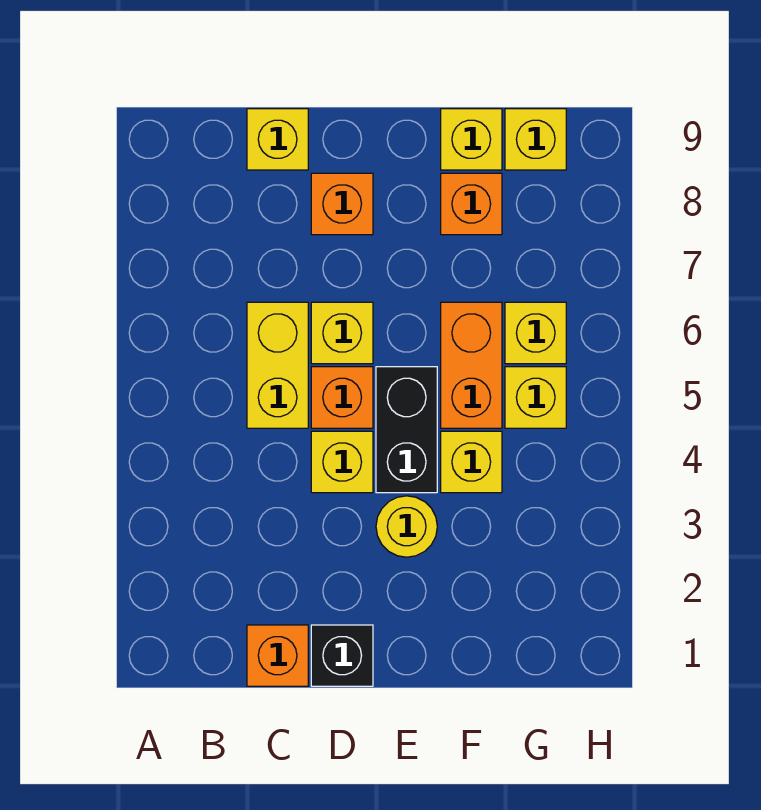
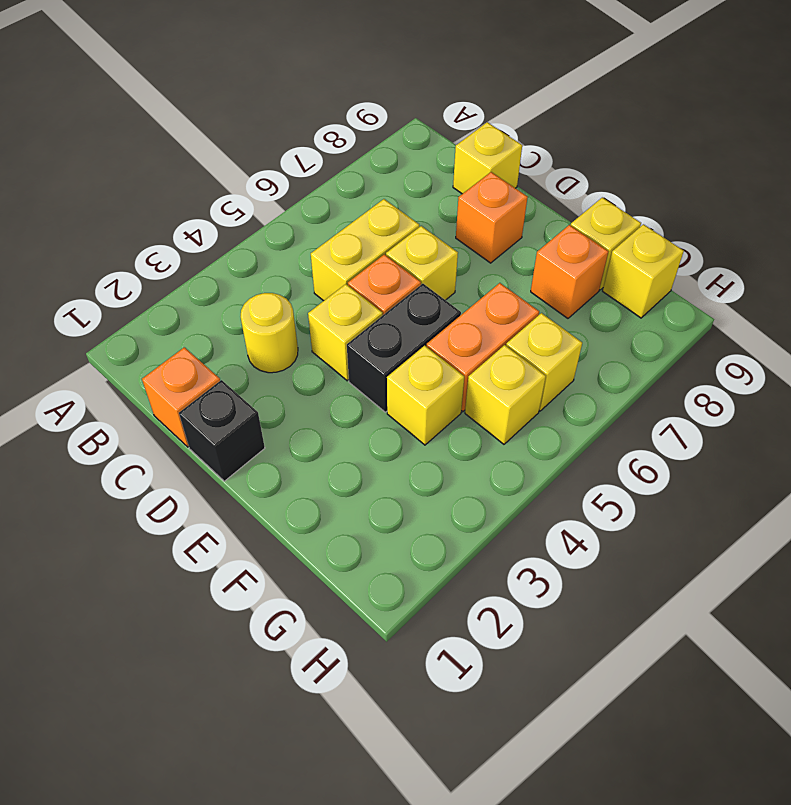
yellow 1x1 round brick [376,496,437,557] -> yellow 1x1 round brick moved to [241,293,298,373]

